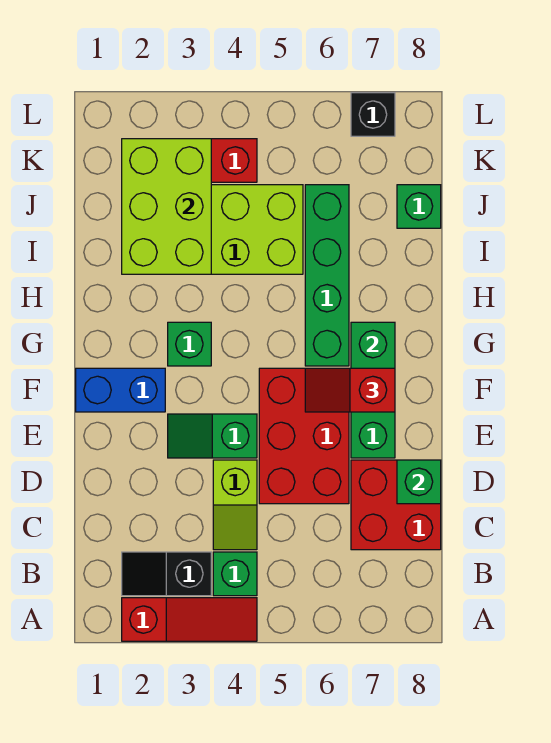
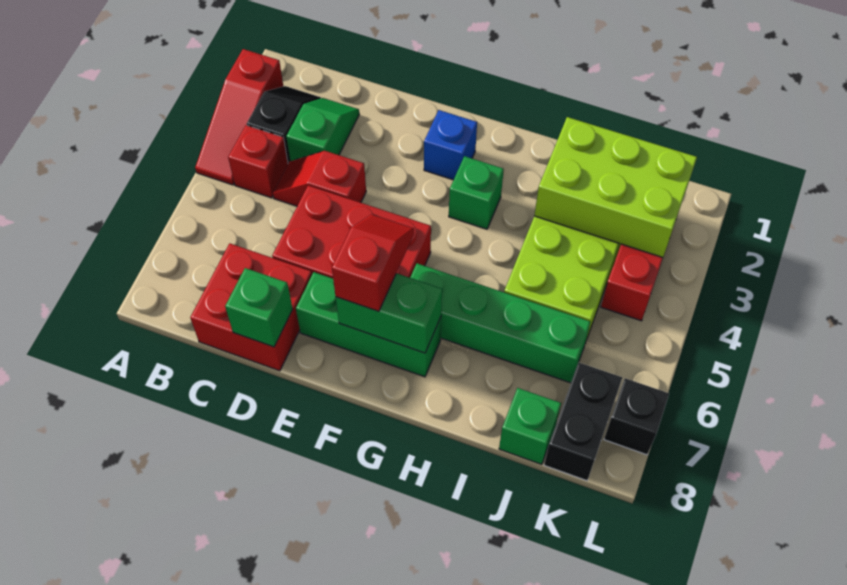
green 1x1 brick [213,552,257,596] -> red 1x1 brick [228,125,288,198]
lime 1x2 slope [213,460,257,550] -> red 1x2 slope [273,151,366,206]
green 1x2 slope [168,414,257,458] -> green 1x2 slope moved to [286,98,359,161]
blue 1x2 brick [76,368,165,412] -> blue 1x1 brick [424,110,477,180]
none -> black 1x2 brick [544,363,622,481]

